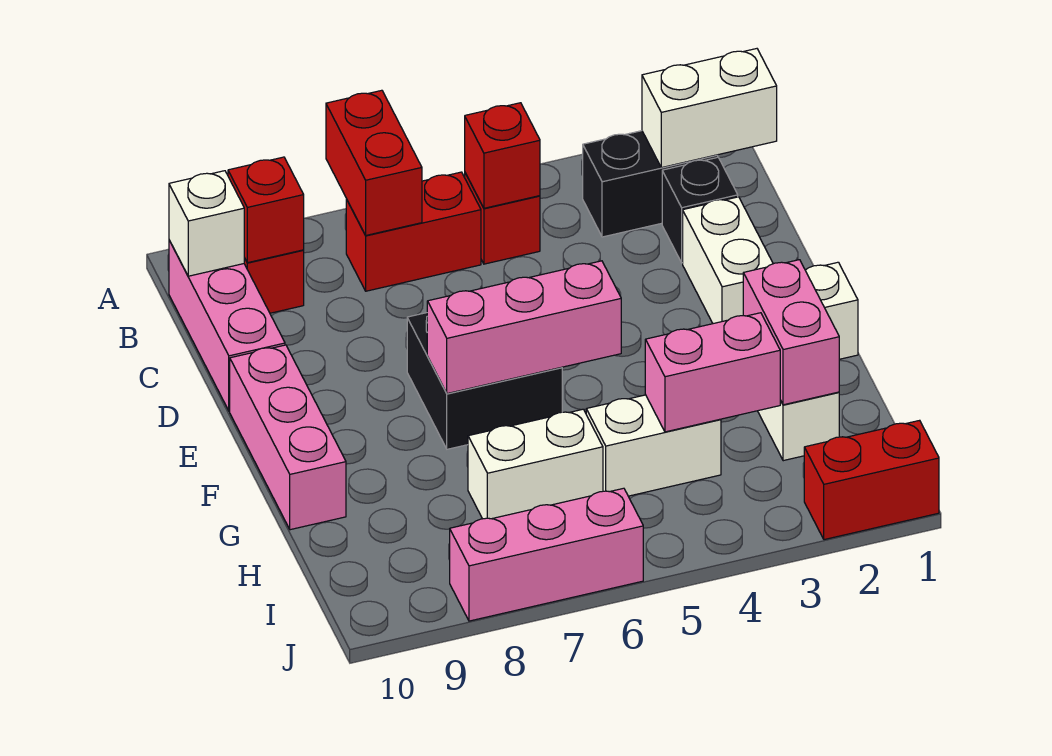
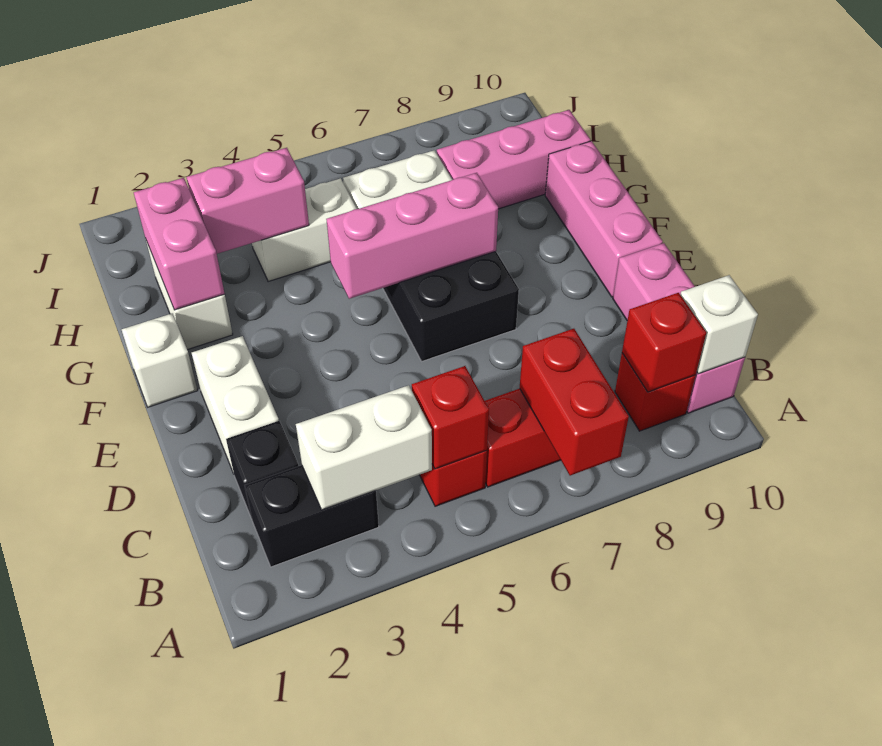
white 1x2 brick [642,49,777,168] -> white 1x2 brick moved to [296,385,432,510]
red 1x2 brick [804,420,939,540] -> none
pink 1x3 brick [450,488,643,621] -> pink 1x3 brick moved to [437,110,590,209]

